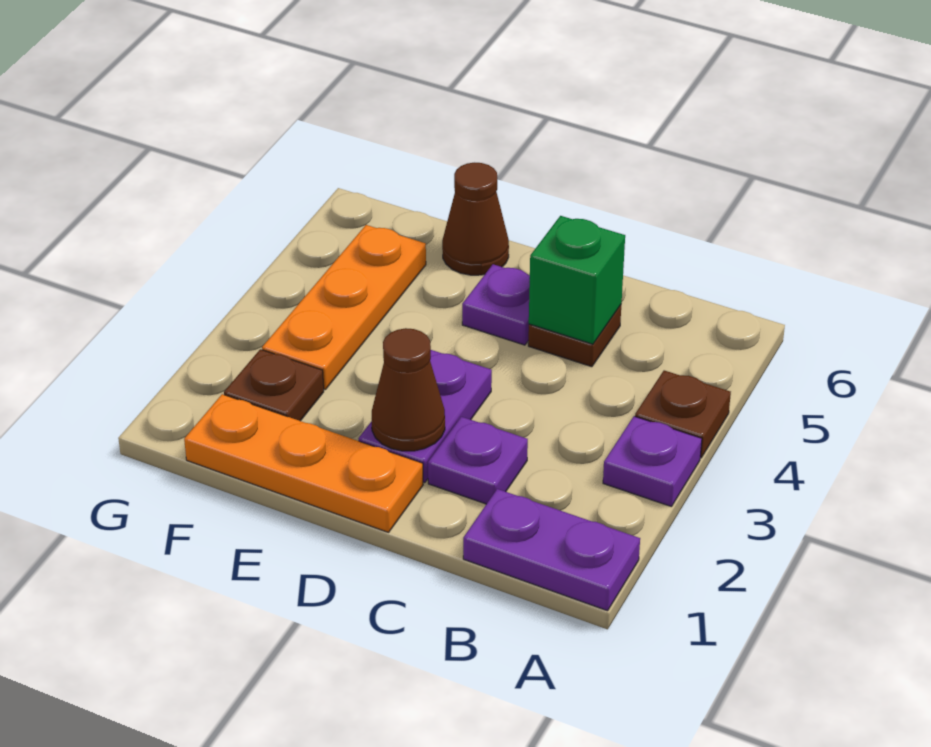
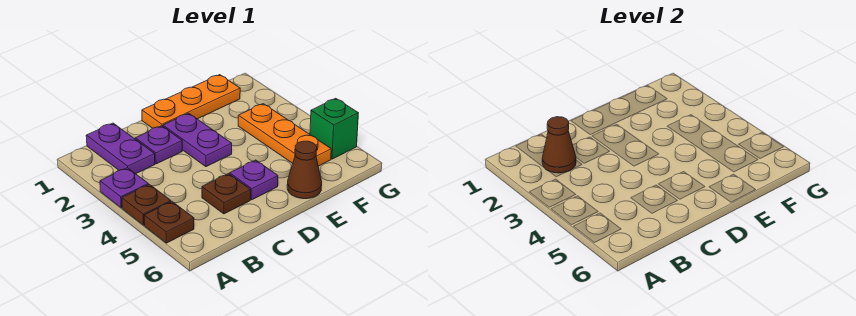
purple 1x2 plate [463,489,640,611] -> purple 1x2 plate turned to [86,123,155,174]
green 1x1 brick [529,216,625,344] -> green 1x1 brick moved to [310,98,358,159]
brown 1x1 cone [372,328,445,451] -> brown 1x1 cone moved to [542,117,576,173]
brown 1x1 plate [224,349,324,421] -> brown 1x1 plate moved to [144,202,194,243]

